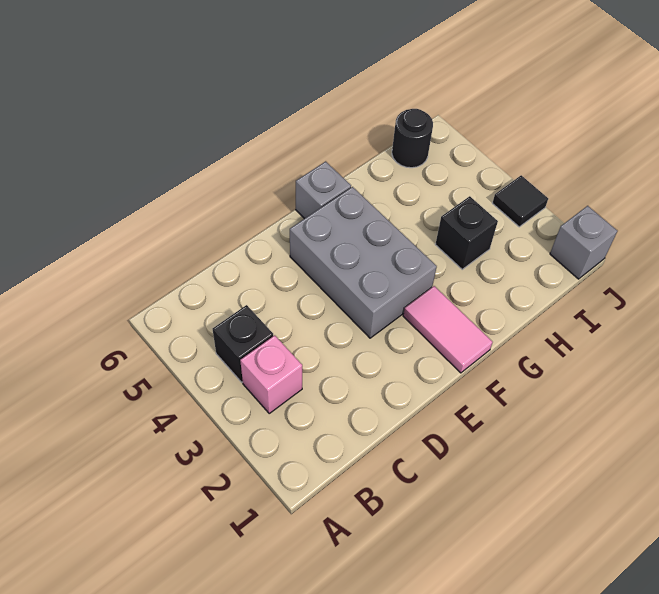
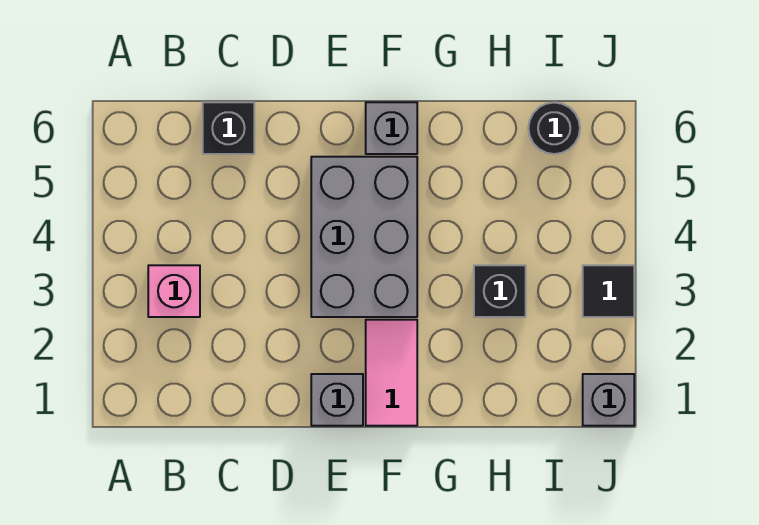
black 1x1 brick [213,305,273,382] -> black 1x1 brick moved to [203,102,254,154]
none -> grey 1x1 brick [311,374,363,426]

